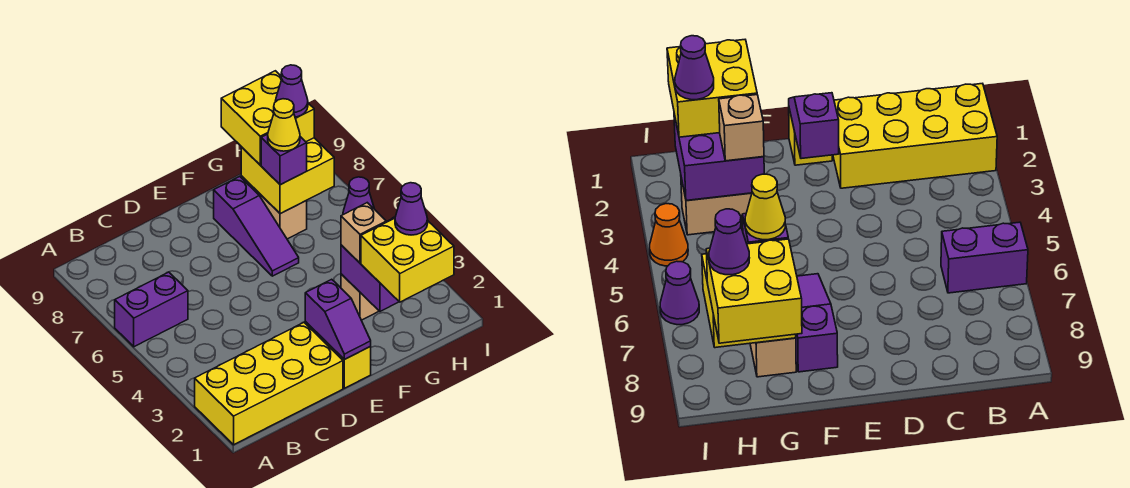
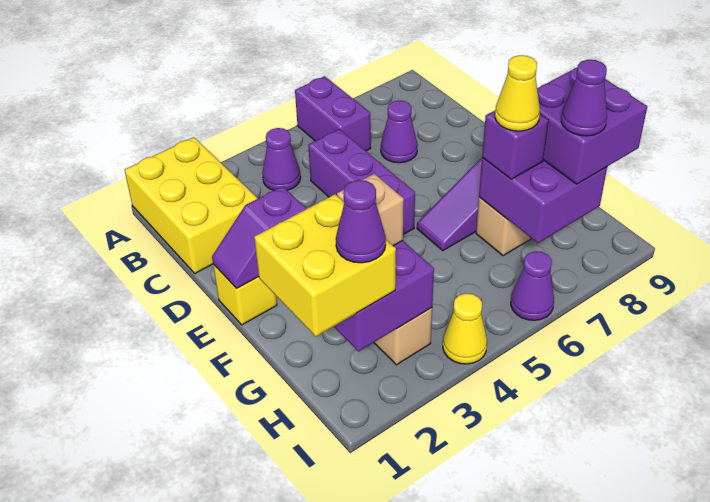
yellow 2x4 brick [195,322,343,445] -> yellow 2x3 brick [125,137,258,273]
none -> purple 1x1 cone [262,128,301,190]
none -> purple 1x3 brick [308,129,415,235]
none -> purple 1x1 cone [381,101,418,163]
yellow 2x2 brick [241,138,334,214] -> purple 2x2 brick [479,158,607,243]
yellow 2x2 brick [221,71,314,165] -> purple 2x2 brick [537,68,647,184]
orange 1x1 cone [650,204,688,266] -> yellow 1x1 cone [443,293,487,364]

